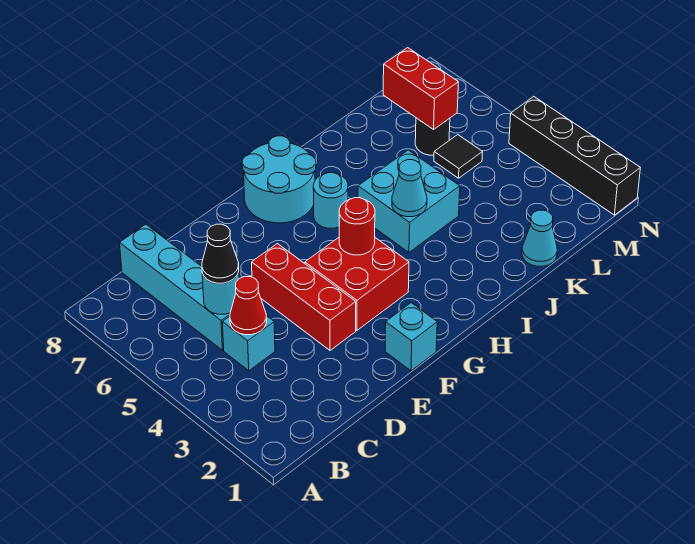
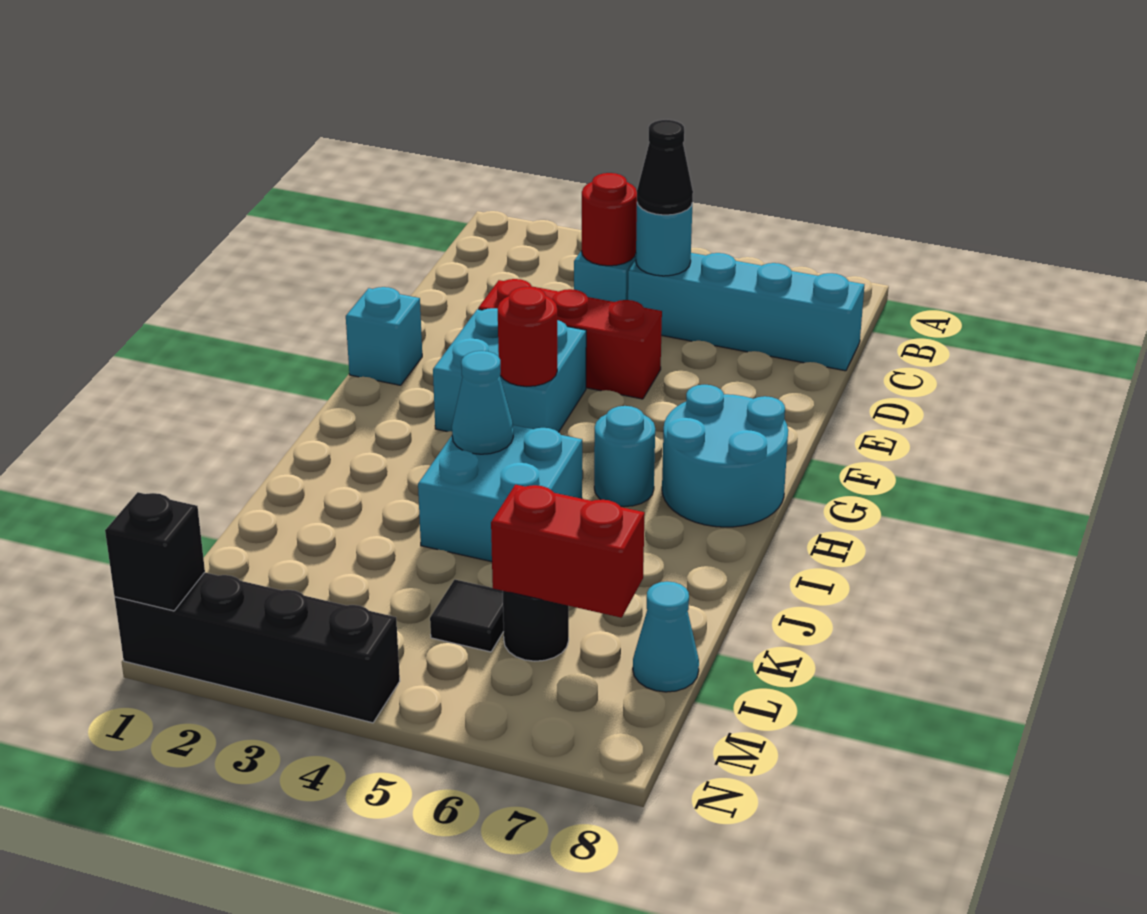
red 1x1 cone [230,276,266,335] -> red 1x1 round brick [582,173,637,266]
red 2x2 brick [305,238,409,330] -> cyan 2x2 brick [433,308,586,432]
cyan 1x1 cone [522,210,557,266] -> cyan 1x1 cone moved to [633,581,699,692]
none -> black 1x1 brick [105,492,205,611]

